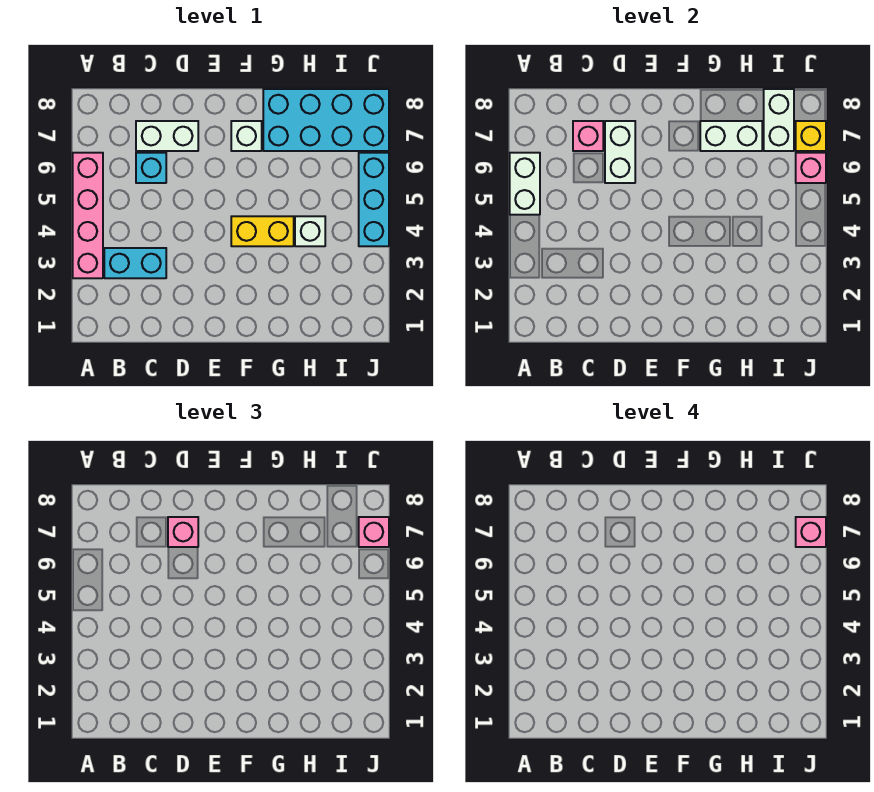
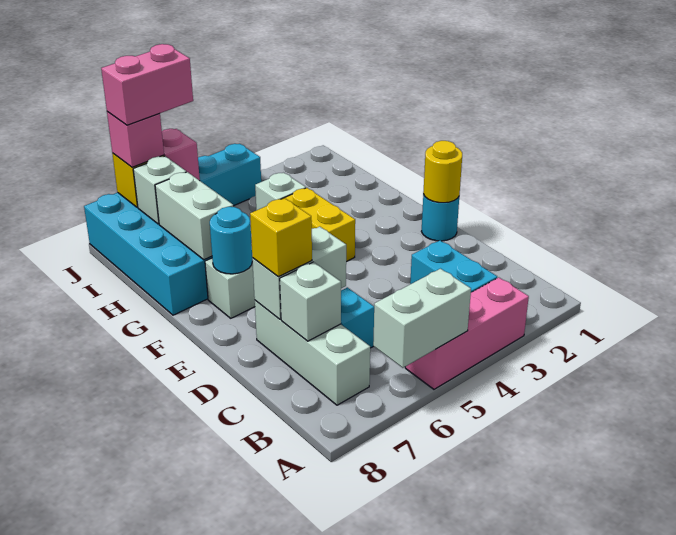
pink 1x4 brick [73,153,103,278] -> pink 1x3 brick [405,277,529,389]
white 1x2 brick [136,121,198,151] -> white 1x3 brick [255,300,370,405]
pink 1x1 brick [573,121,603,151] -> white 1x1 brick [280,262,341,341]
pink 1x1 brick [168,517,198,547] -> yellow 1x1 brick [250,198,312,277]
none -> cyan 1x1 round brick [421,194,459,241]
none -> yellow 1x1 round brick [423,141,462,203]
none -> cyan 1x1 round brick [210,207,252,274]
white 1x2 brick [764,89,794,151] -> white 1x1 brick [133,156,186,224]
pink 1x1 brick [796,517,826,547] -> pink 1x2 brick [101,44,193,125]

